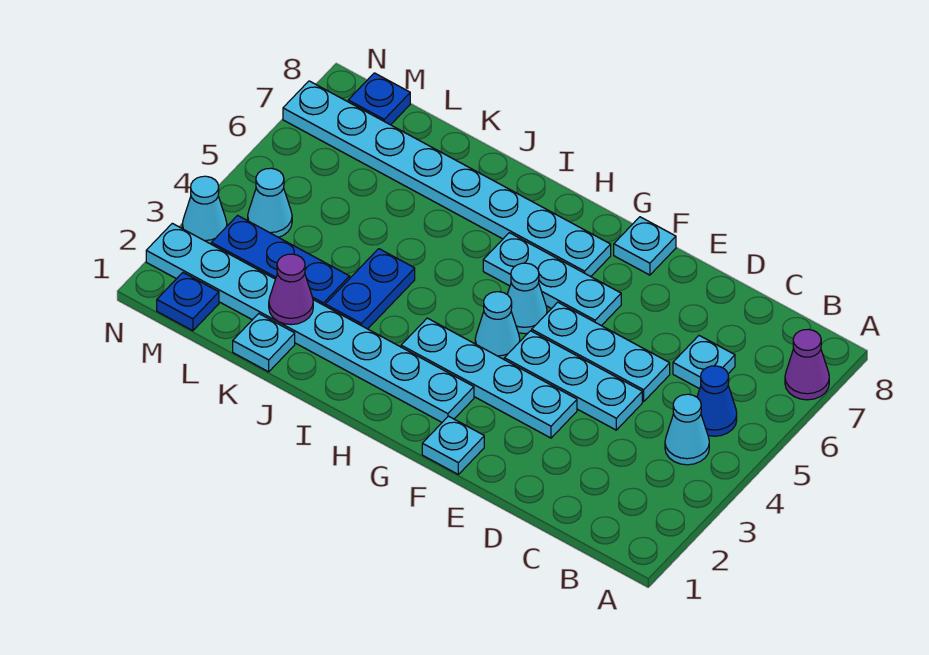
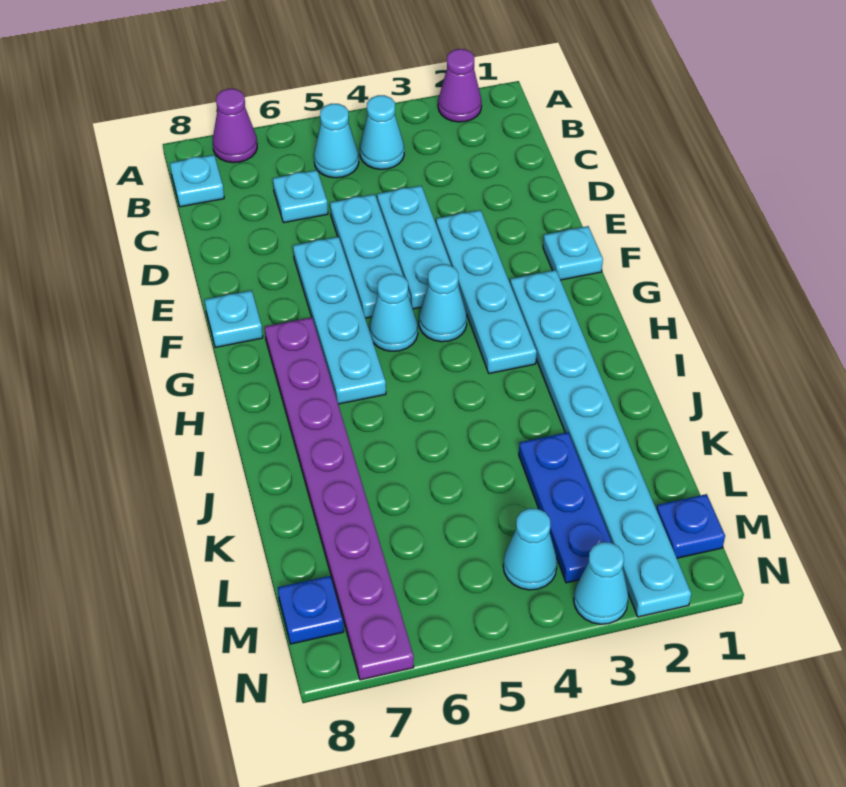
blue 1x1 cone [697,366,737,436] -> cyan 1x1 cone [314,104,359,178]
cyan 1x3 plate [483,233,621,326] -> cyan 1x4 plate [293,237,386,404]
cyan 1x8 plate [283,81,611,277] -> purple 1x8 plate [265,317,414,680]
blue 1x2 plate [325,249,415,329] -> none
cyan 1x1 plate [233,314,295,372] -> cyan 1x1 plate moved to [170,155,224,207]
purple 1x1 cone [269,254,313,325] -> purple 1x1 cone moved to [438,49,482,122]

